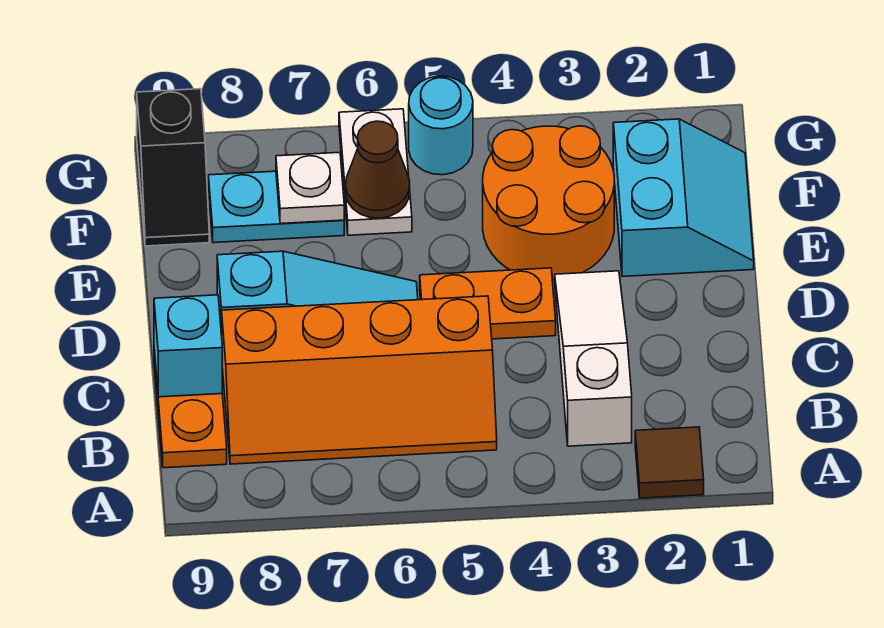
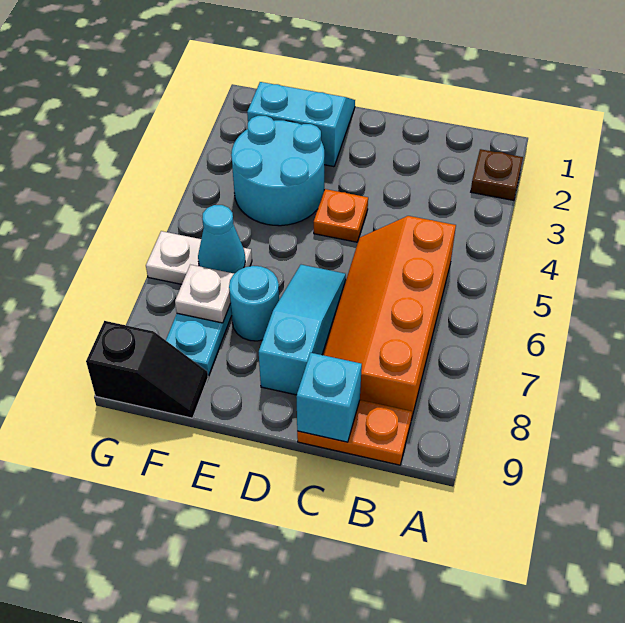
brown 1x1 tile [635,427,704,498] -> brown 1x1 plate [471,149,523,200]
white 1x3 slope [555,271,632,446] -> none
orange 2x4 slope [222,296,497,464] -> orange 2x4 slope turned to [323,216,456,420]
orange 1x2 plate [420,268,556,339] -> orange 1x1 plate [314,189,368,242]
orange 2x2 round brick [483,126,614,280] -> cyan 2x2 round brick [231,116,324,226]
brown 1x1 cone [346,121,410,218] -> cyan 1x1 cone [198,205,245,274]
cyan 1x1 round brick [409,76,473,175] -> cyan 1x1 round brick moved to [229,266,279,341]

